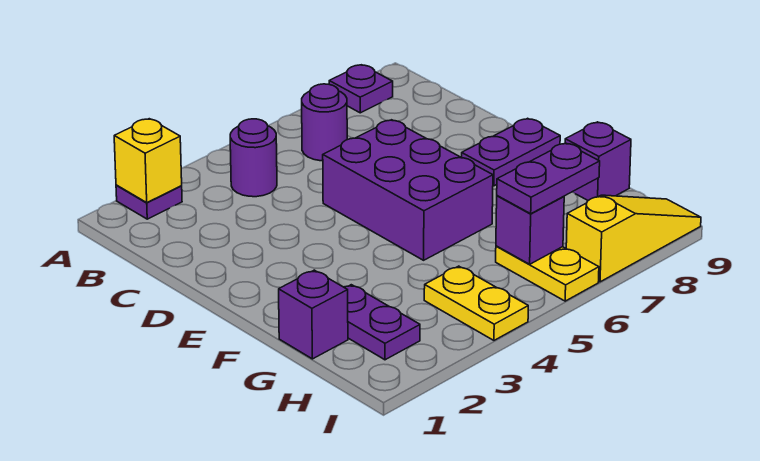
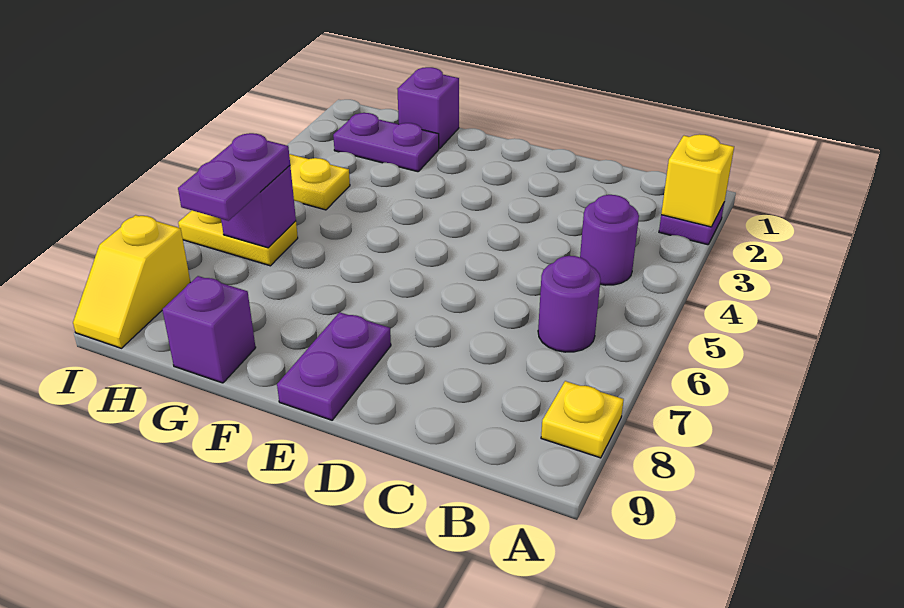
purple 1x1 plate [329,65,393,113] -> yellow 1x1 plate [541,381,624,458]
purple 2x3 brick [323,120,493,260] -> none
yellow 1x3 slope [566,195,701,282] -> yellow 1x2 slope [73,215,190,348]

